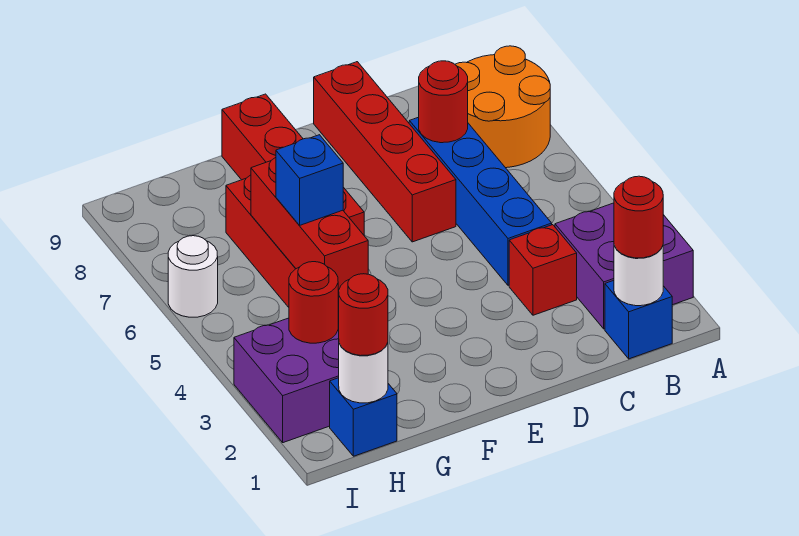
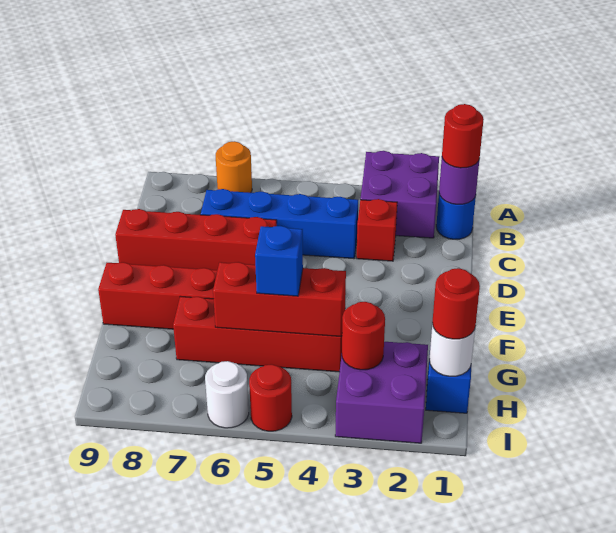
orange 2x2 round brick [455,46,550,168] -> orange 1x1 round brick [216,141,252,193]
blue 1x1 brick [605,281,672,359] -> blue 1x1 round brick [436,194,476,239]
white 1x1 round brick [614,246,663,306] -> purple 1x1 round brick [439,158,479,204]
red 1x1 round brick [419,61,468,143] -> red 1x1 round brick moved to [249,364,292,431]

